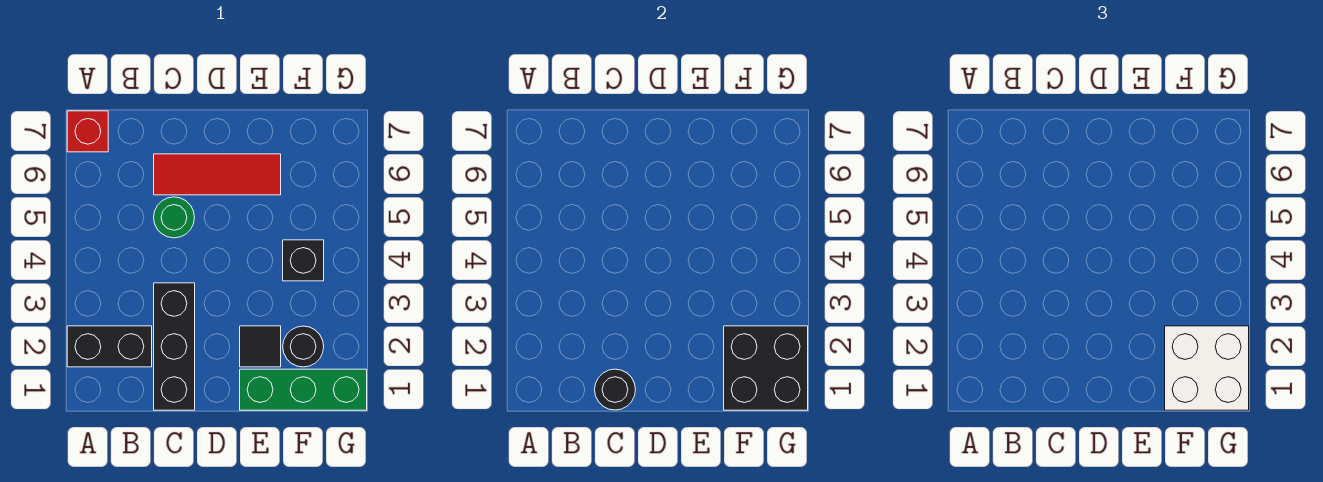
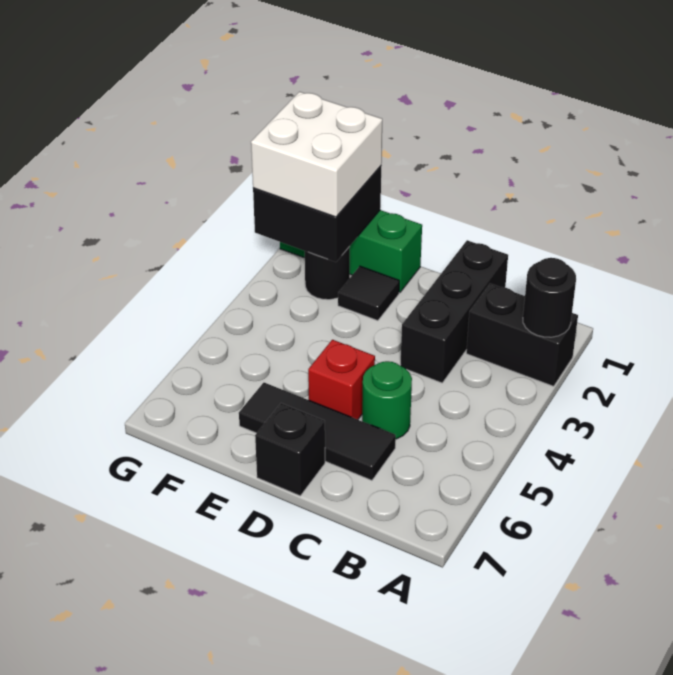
red 1x1 brick [67,111,108,152] -> red 1x1 brick moved to [308,340,375,420]
black 1x1 round brick [595,369,636,410] -> black 1x1 round brick moved to [523,258,576,337]
red 1x3 tile [154,154,281,195] -> black 1x3 tile [239,383,396,480]
black 1x1 brick [283,240,324,281] -> black 1x1 brick moved to [255,403,325,496]

